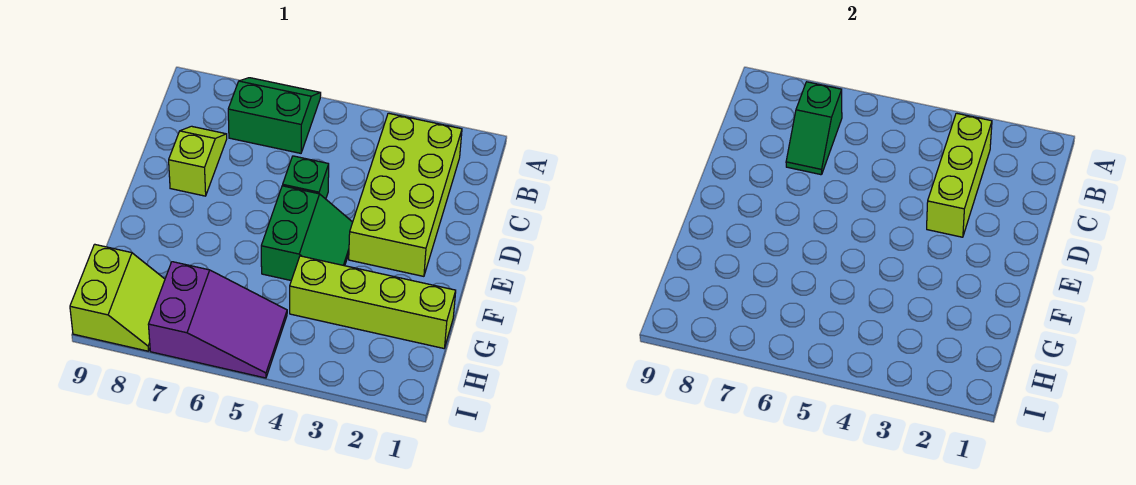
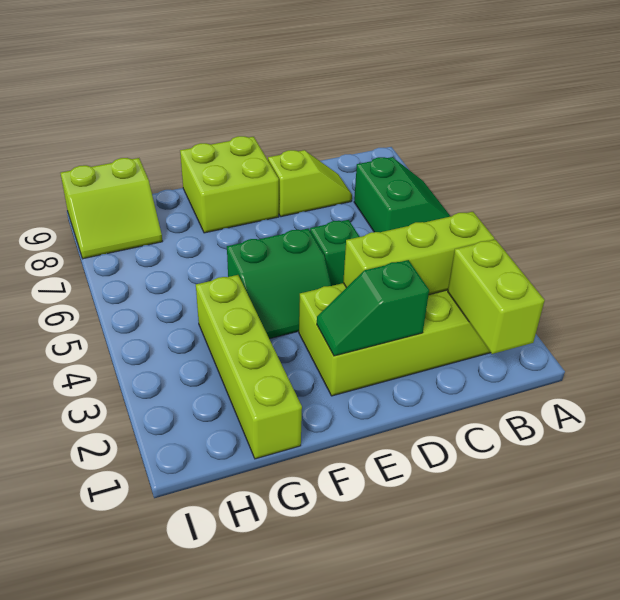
none -> lime 1x2 brick [448,240,545,354]
green 1x2 slope [786,82,842,175] -> green 1x2 slope moved to [317,260,429,356]
none -> lime 2x2 brick [180,136,279,233]
purple 2x3 slope [148,262,287,378] -> none

